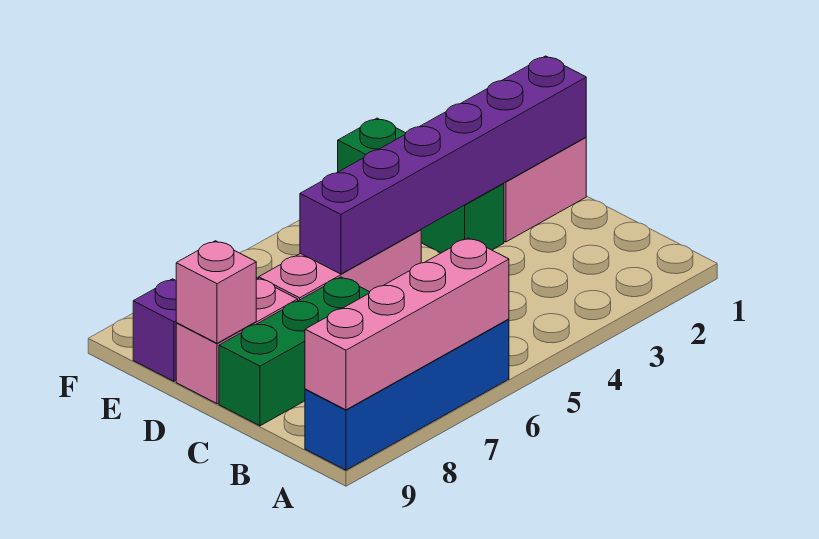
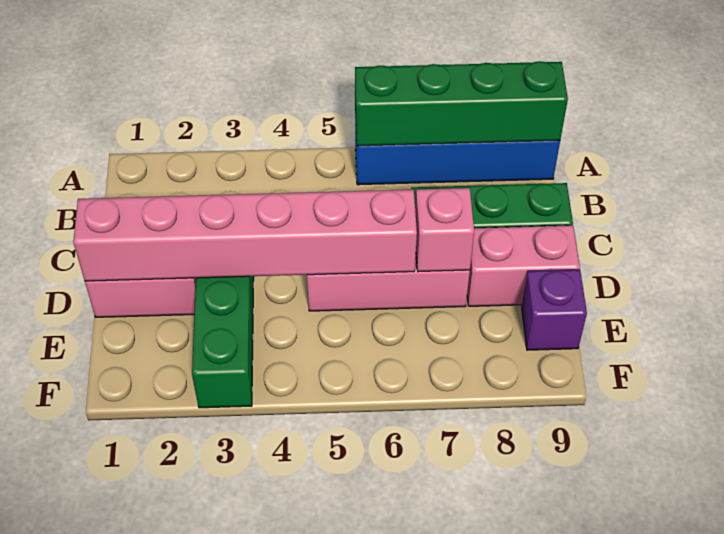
pink 1x4 brick [305,238,509,410] -> green 1x4 brick [355,61,568,146]
purple 1x6 brick [300,56,586,274] -> pink 1x6 brick [73,190,417,281]
pink 1x1 brick [176,241,256,343] -> pink 1x1 brick moved to [415,188,474,272]

